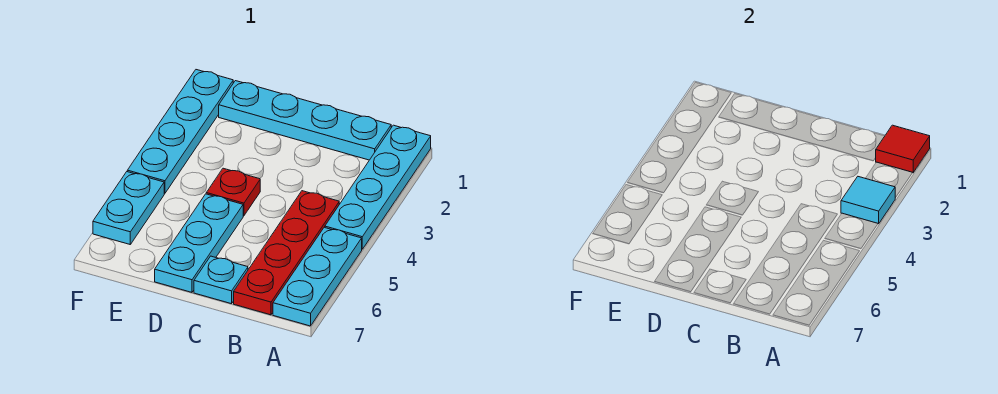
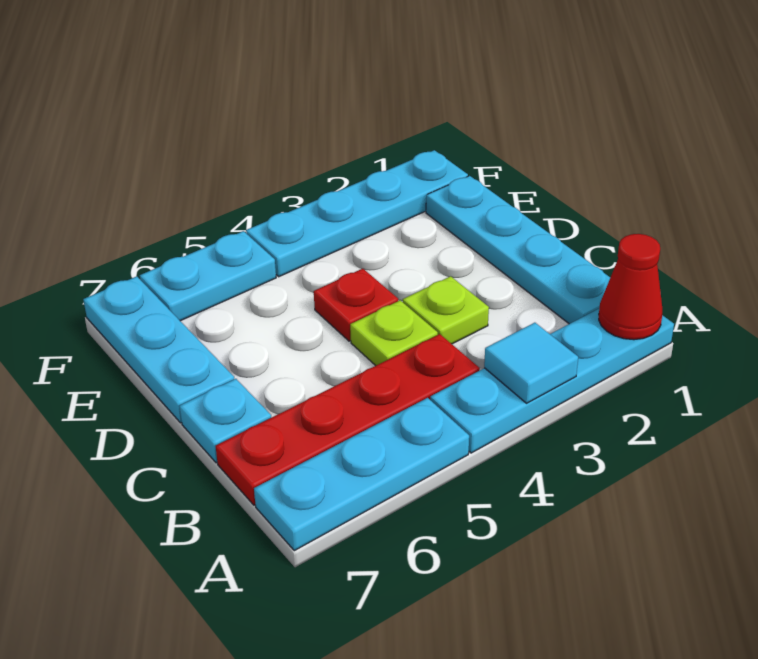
red 1x1 tile [876,125,930,173] -> red 1x1 cone [599,234,662,340]
none -> lime 1x1 plate [403,276,489,344]
none -> lime 1x1 plate [350,300,438,366]
cyan 1x3 plate [155,194,243,292] -> cyan 1x3 plate turned to [83,276,234,423]

